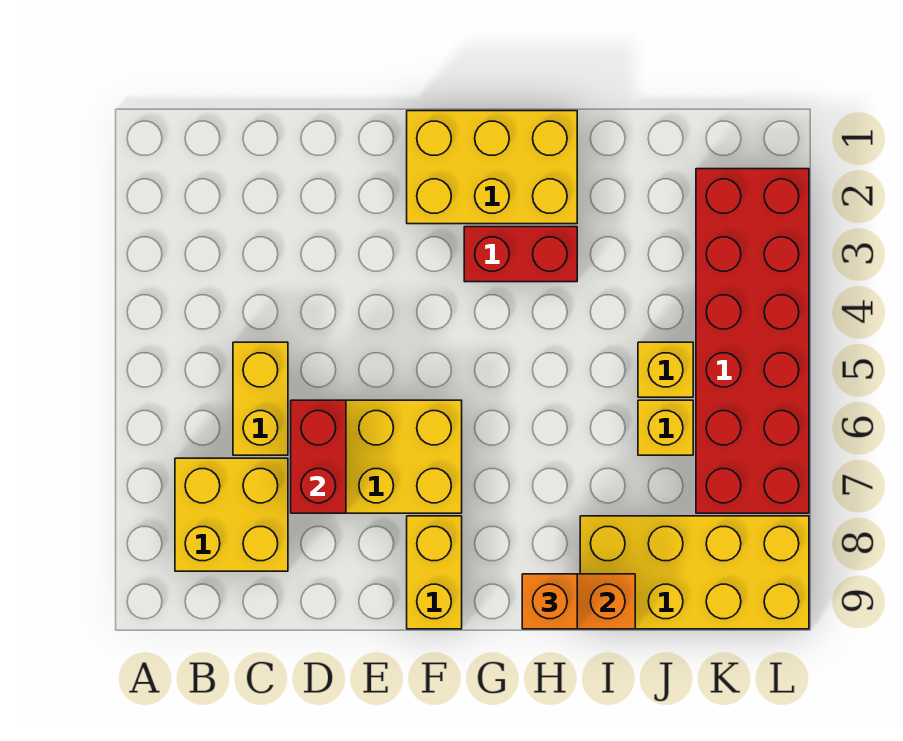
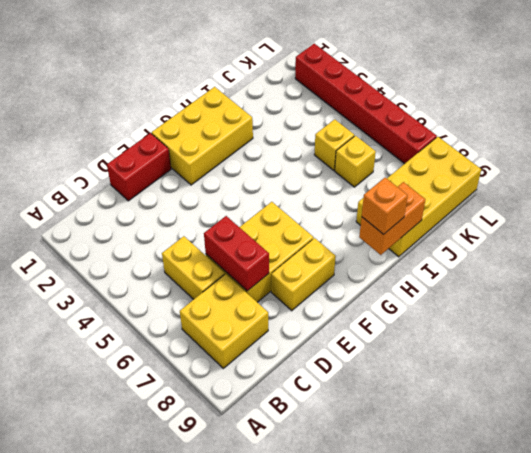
yellow 1x2 brick [407,516,462,629] -> yellow 1x2 brick turned to [271,238,336,311]
red 1x2 brick [464,227,577,282] -> red 1x2 brick moved to [107,133,171,201]
red 2x6 brick [696,169,809,513] -> red 1x6 brick [295,44,437,164]

